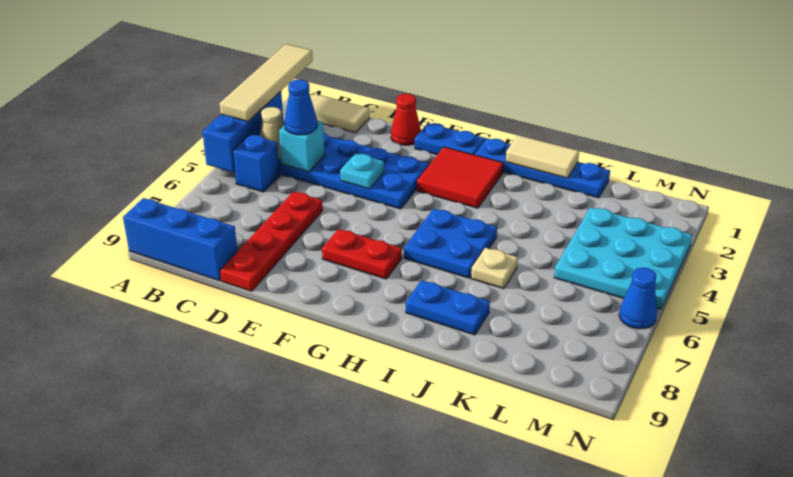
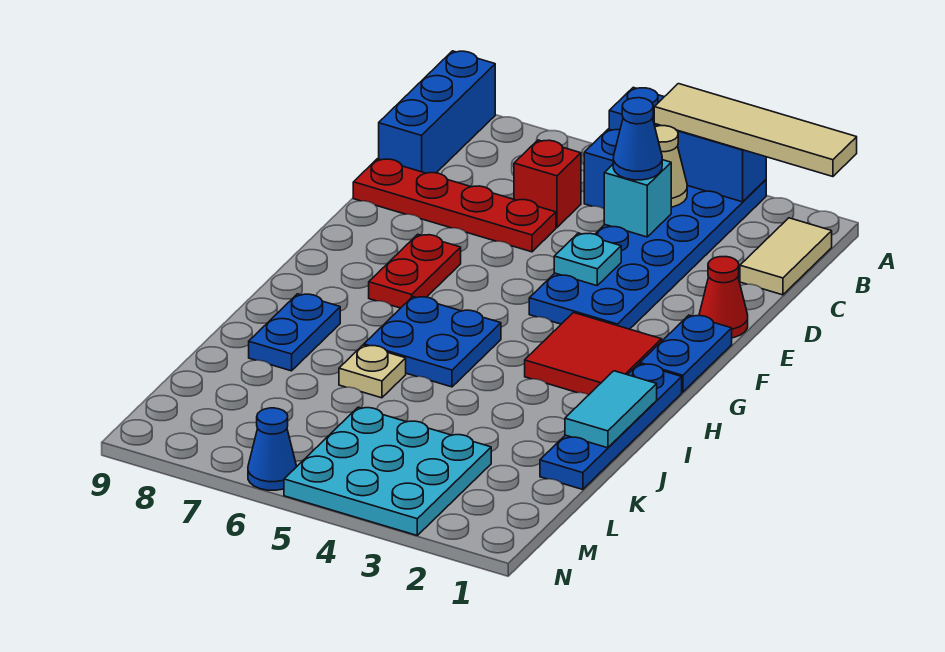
none -> red 1x1 brick [514,140,581,227]
tan 1x2 tile [506,135,579,178] -> cyan 1x2 tile [565,371,657,448]

